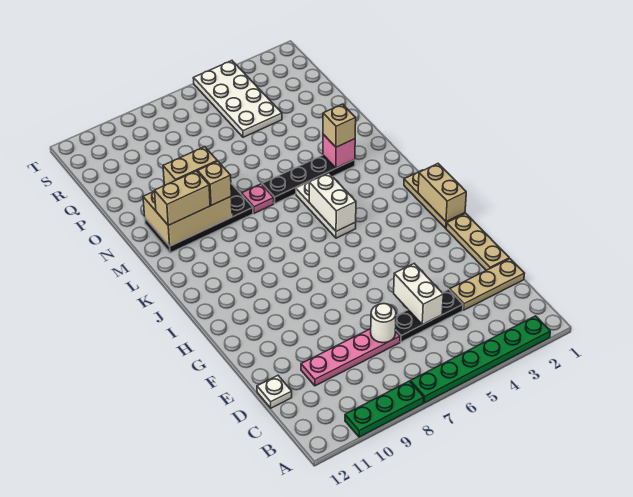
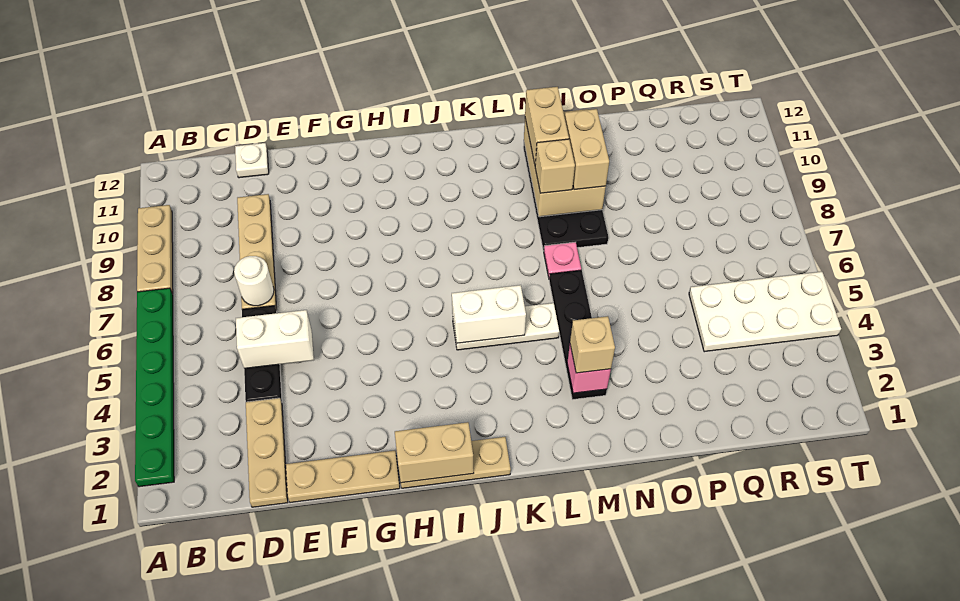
green 1x3 plate [345,381,424,437] -> tan 1x3 plate [137,205,173,294]
pink 1x4 plate [301,329,400,386] -> tan 1x4 plate [237,194,277,311]

